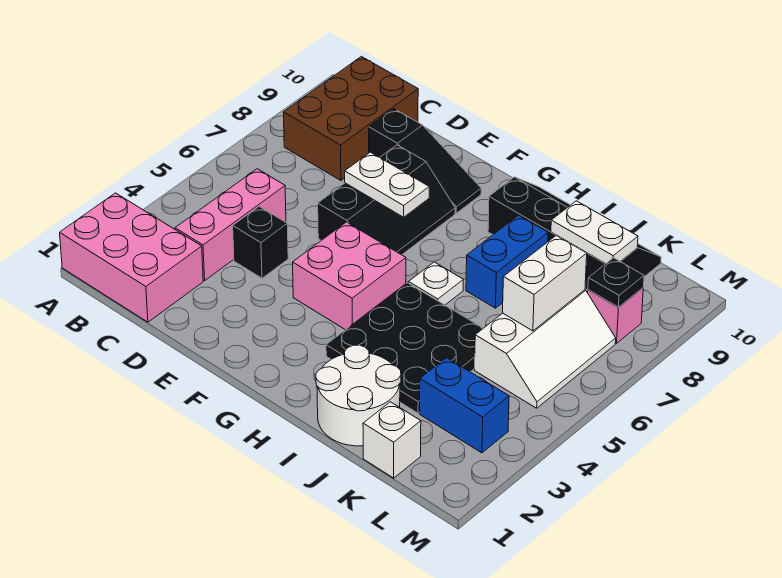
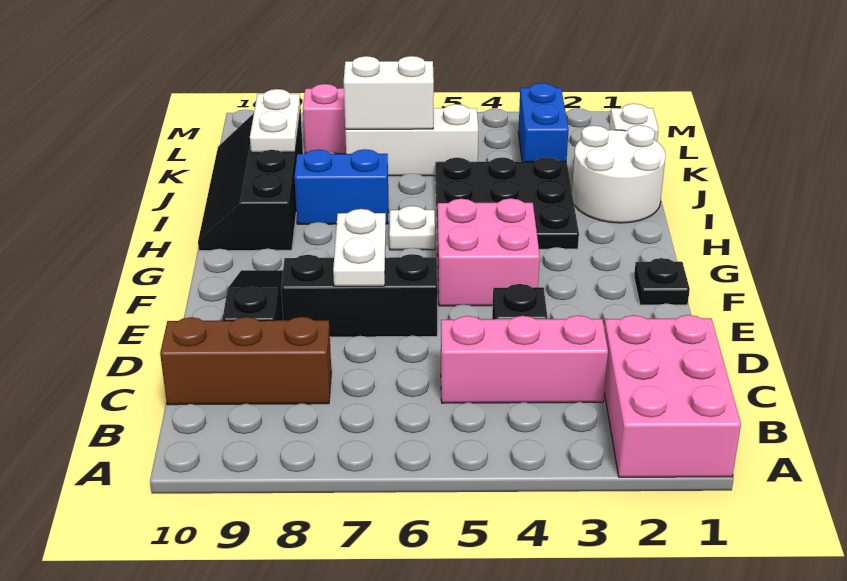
brown 2x3 brick [283,56,418,180] -> brown 1x3 brick [160,317,331,405]
black 1x1 plate [588,258,644,307] -> black 1x1 plate moved to [634,258,690,305]

